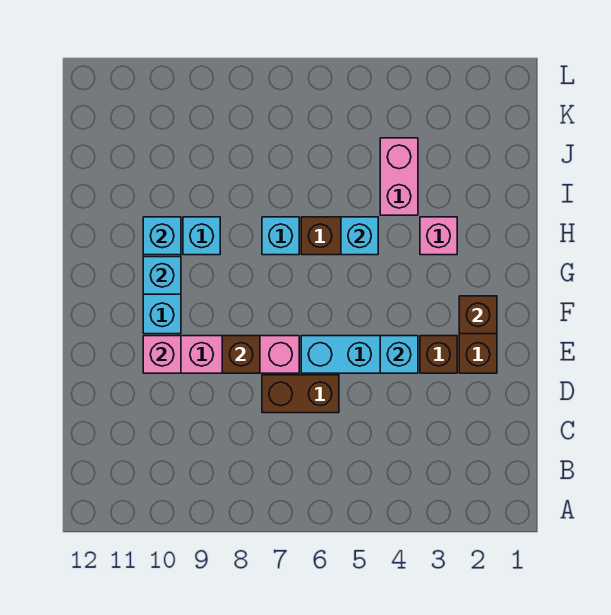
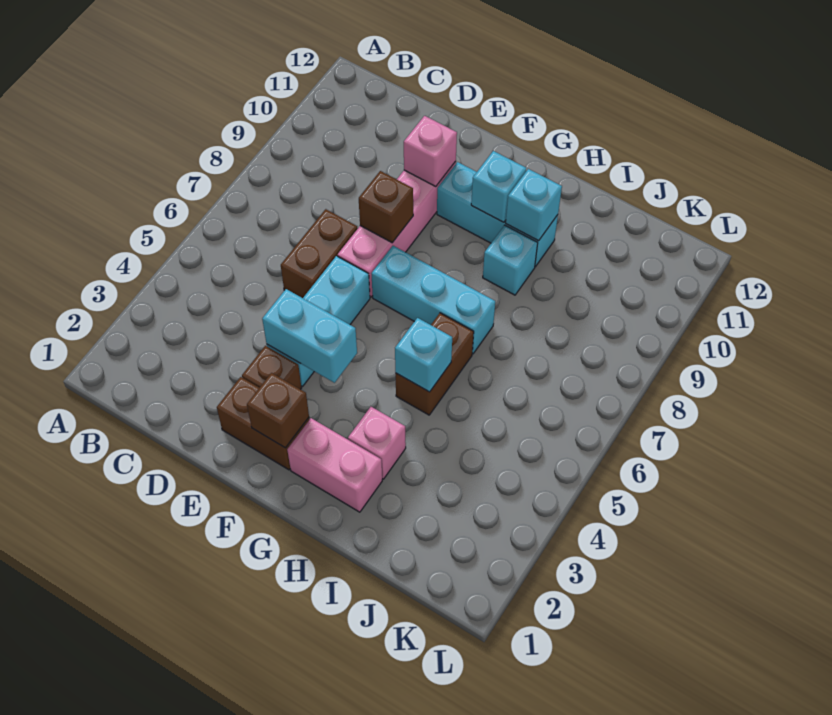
cyan 1x1 brick [380,336,418,373] -> cyan 1x2 brick [262,289,357,383]
cyan 1x1 brick [262,217,299,255] -> cyan 1x3 brick [371,246,495,354]
pink 1x2 brick [380,138,418,215] -> pink 1x2 brick moved to [287,418,382,512]

